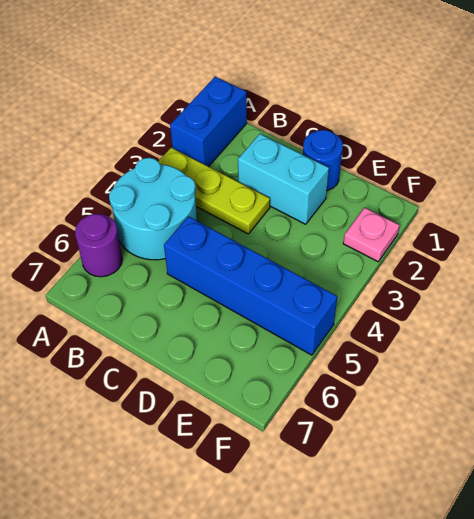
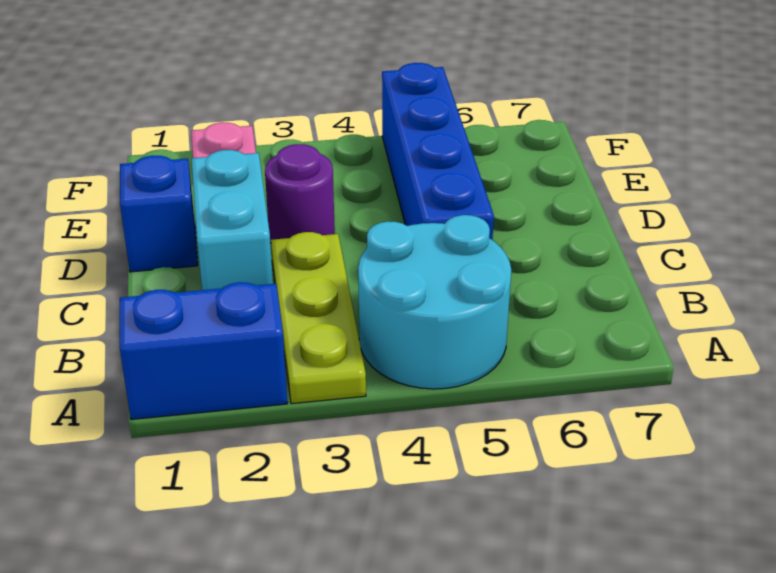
purple 1x1 round brick [75,214,122,277] -> purple 1x1 round brick moved to [265,144,335,243]
blue 1x1 round brick [303,130,343,191] -> blue 1x1 brick [120,156,198,272]

